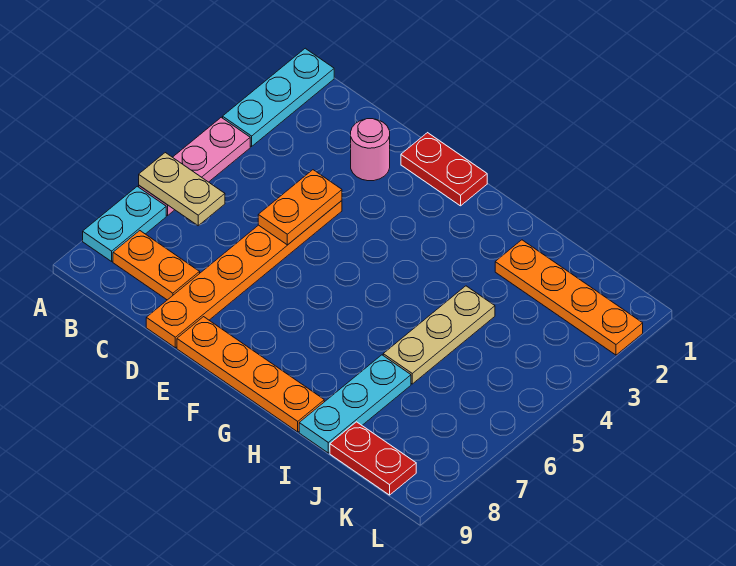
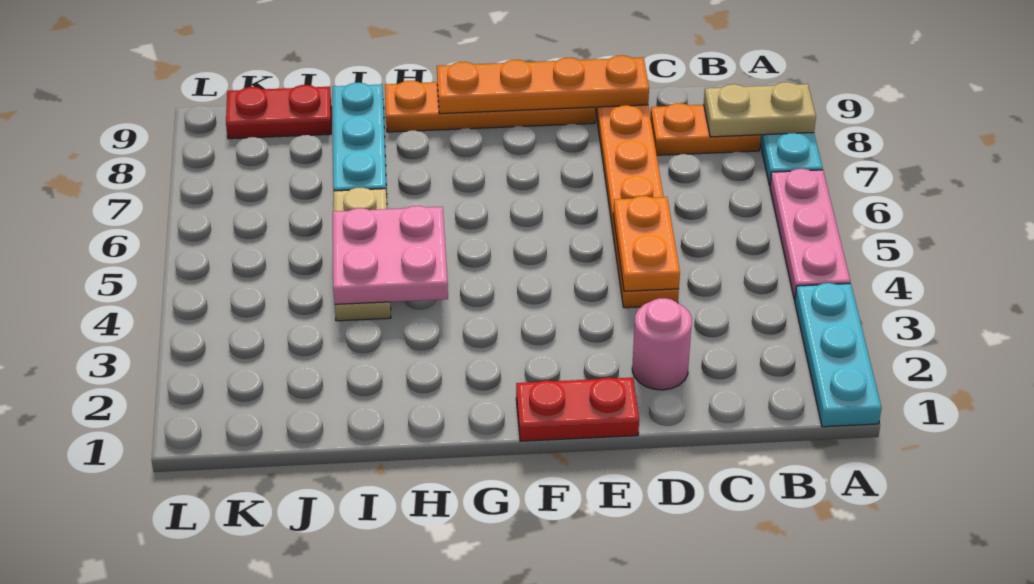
tan 1x2 plate [139,153,225,226] -> tan 1x2 plate moved to [704,82,816,137]
none -> pink 2x2 plate [333,206,448,304]
orange 1x4 plate [495,240,643,355] -> orange 1x4 plate moved to [437,55,649,114]

